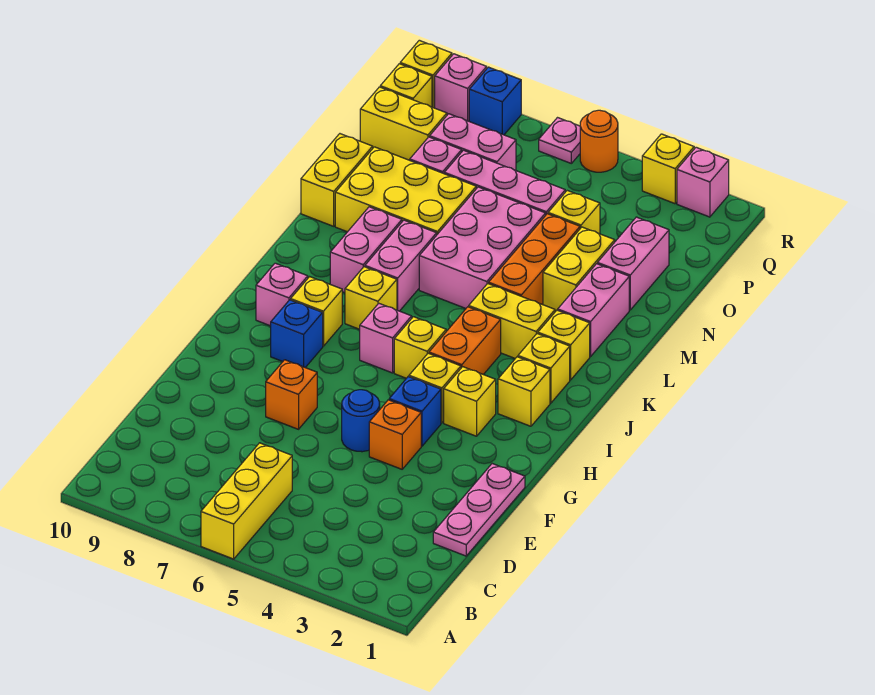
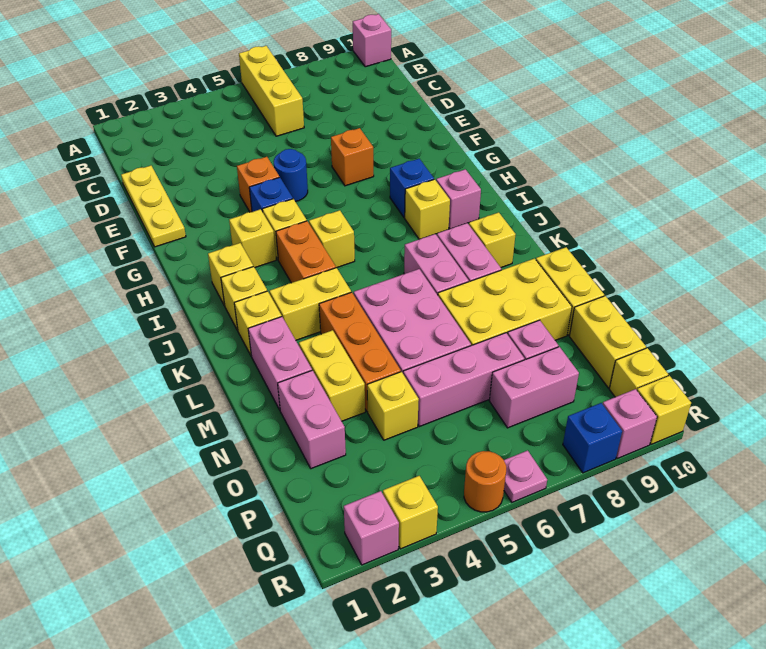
pink 1x3 plate [433,464,525,556] -> yellow 1x3 plate [121,166,186,247]
pink 1x1 brick [360,303,412,373] -> pink 1x1 brick moved to [353,14,391,67]
yellow 1x1 brick [345,267,397,329] -> yellow 1x1 brick moved to [469,212,516,267]
yellow 1x2 brick [360,87,447,160] -> yellow 1x2 brick turned to [569,296,646,388]

